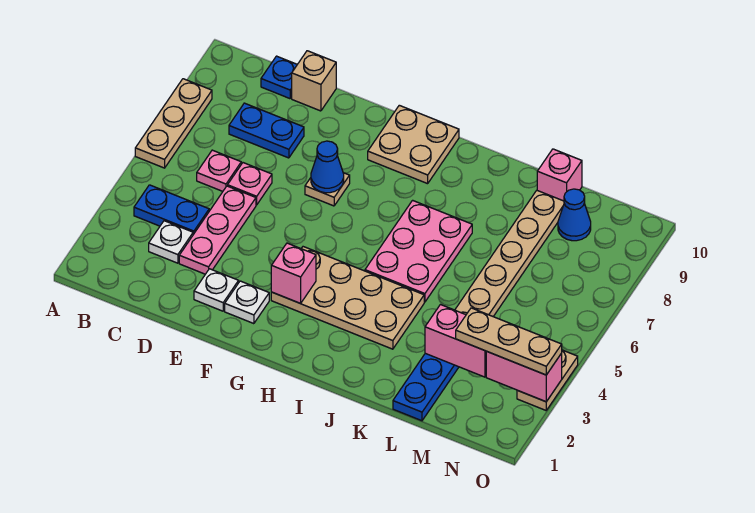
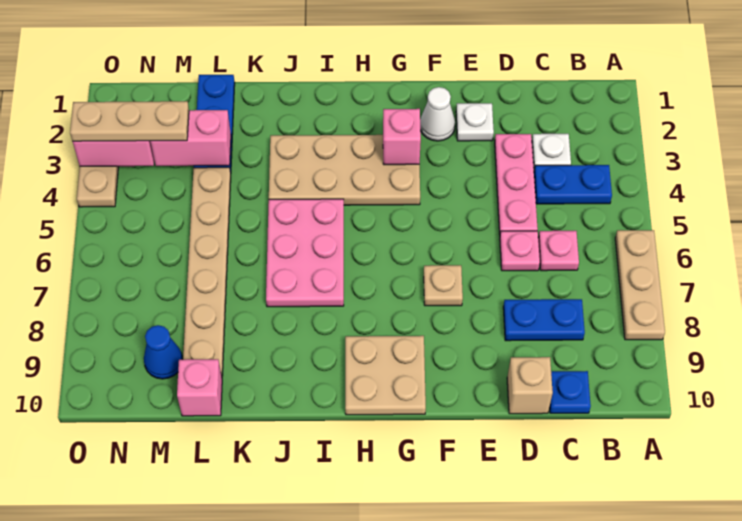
white 1x1 plate [225,281,269,324] -> white 1x1 cone [420,87,455,141]
blue 1x1 cone [311,141,344,193] -> none

